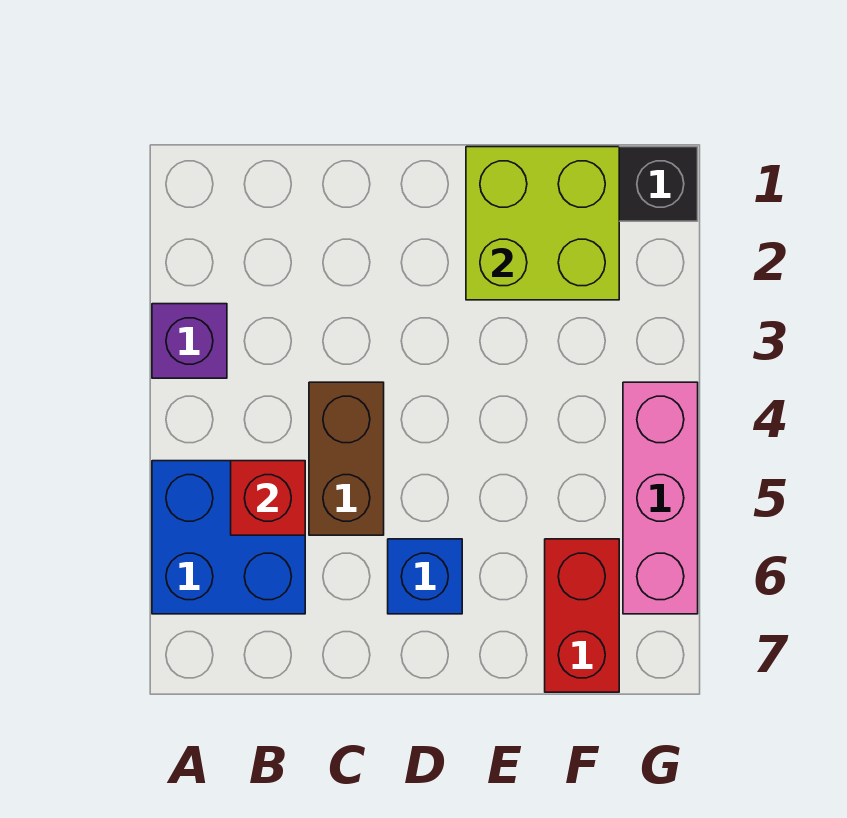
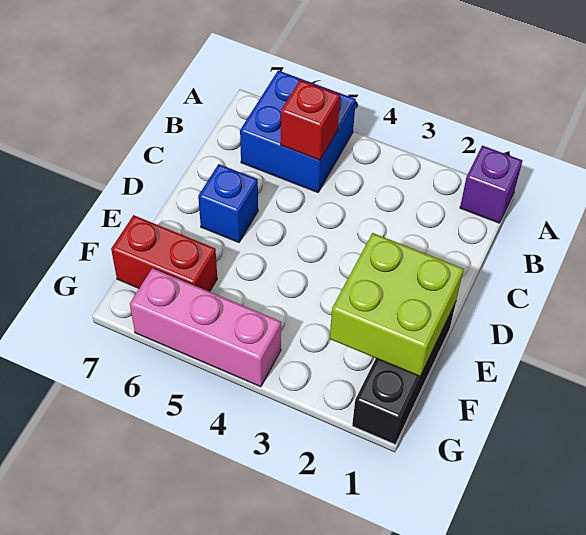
purple 1x1 brick [152,304,227,378] -> purple 1x1 brick moved to [460,146,523,223]
brown 1x2 brick [309,382,384,535] -> none

